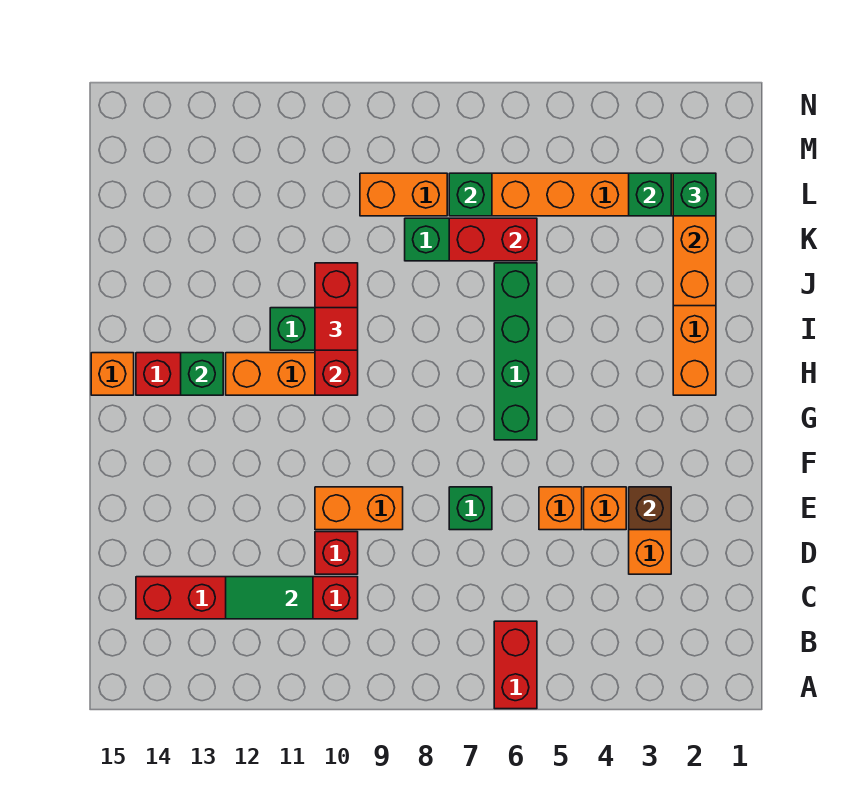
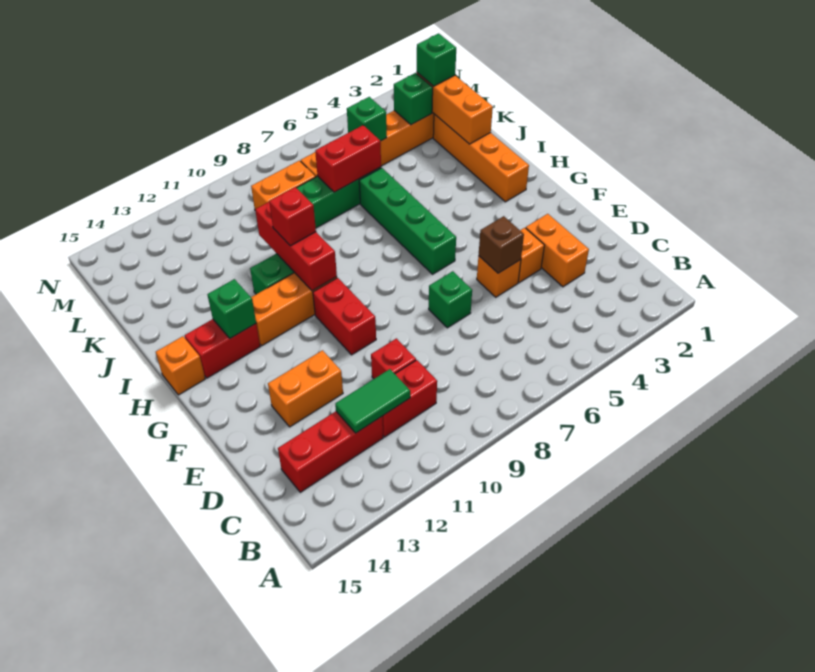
red 1x2 brick [494,621,537,709] -> red 1x2 brick moved to [313,278,376,355]
brown 1x1 brick [629,487,671,530] -> brown 1x1 brick moved to [479,216,524,273]
orange 1x2 brick [315,487,403,530] -> orange 1x2 brick moved to [268,350,343,427]
red 1x1 tile [315,308,358,350] -> red 1x1 brick [269,187,316,246]
green 1x1 brick [449,173,492,216] -> green 1x1 brick moved to [347,97,387,141]

